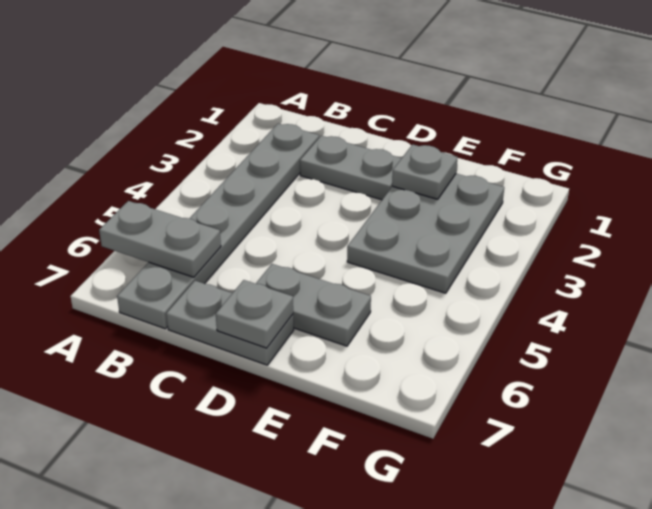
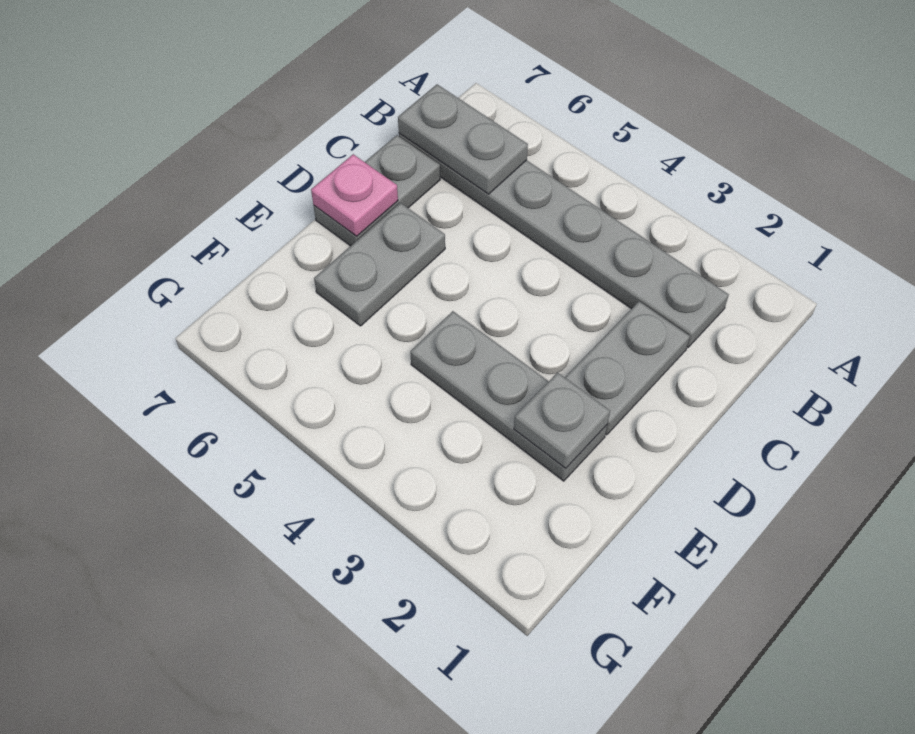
grey 1x2 plate [99,201,221,277] -> grey 1x2 plate turned to [398,84,528,194]
grey 1x1 plate [216,280,293,348] -> pink 1x1 plate [311,154,398,236]
grey 2x3 plate [347,174,504,293] -> grey 1x3 plate [410,311,607,481]

